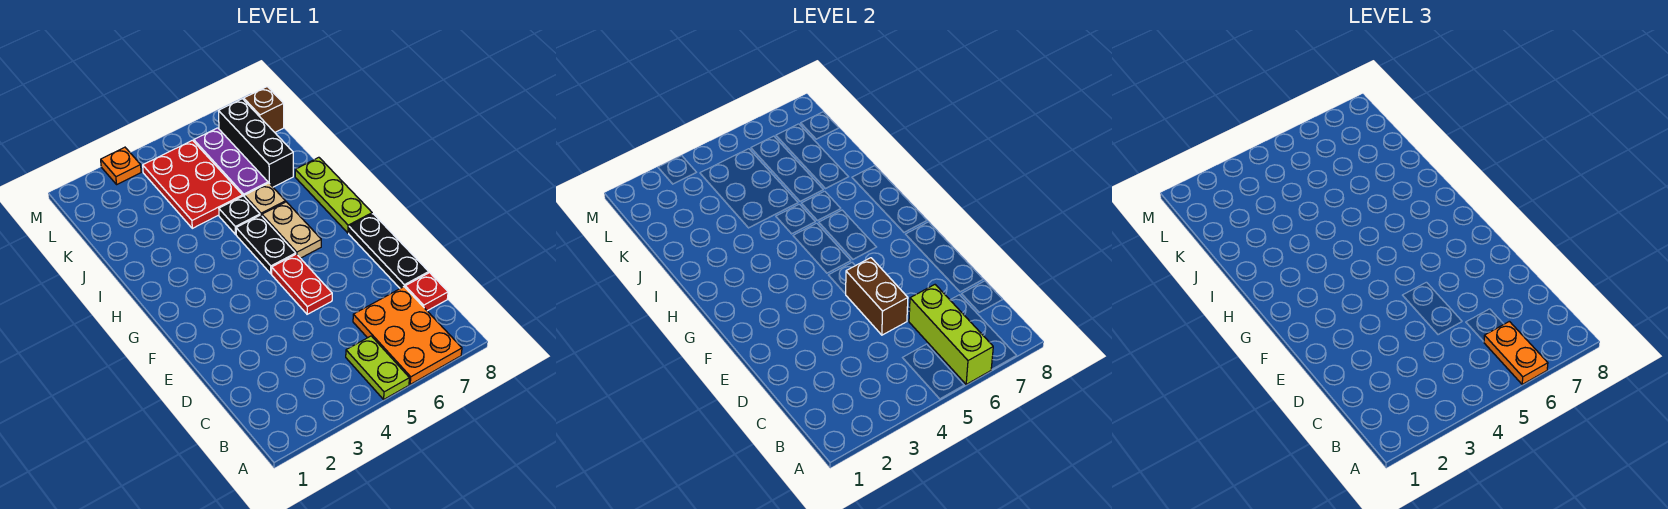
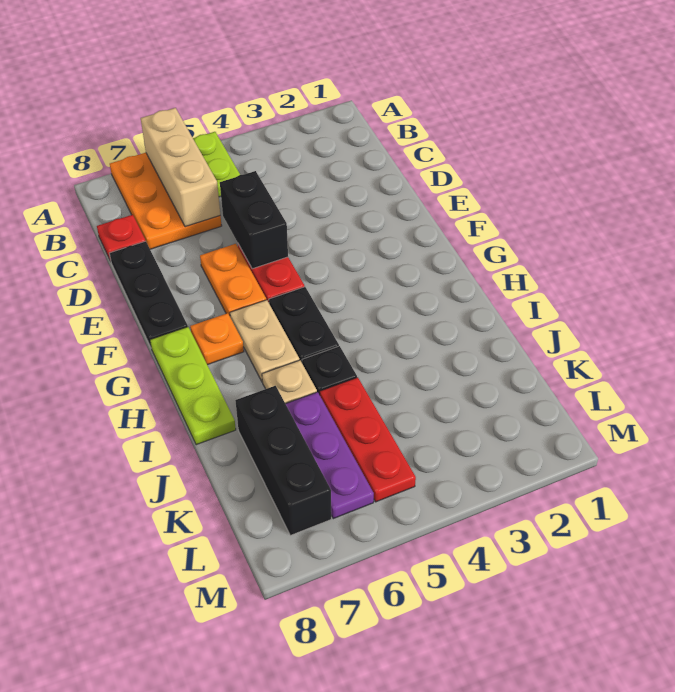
lime 1x3 brick [909,285,993,384] -> tan 1x3 brick [141,108,220,227]
orange 1x2 plate [1484,321,1548,384] -> orange 1x2 plate moved to [200,244,266,316]
brown 1x2 brick [846,258,908,335] -> black 1x2 brick [220,171,288,269]
red 2x3 plate [143,140,243,228] -> red 1x3 plate [320,377,416,502]
brown 1x1 brick [244,87,284,132] -> none
orange 1x1 plate [101,147,141,184] -> orange 1x1 plate moved to [190,313,244,365]

